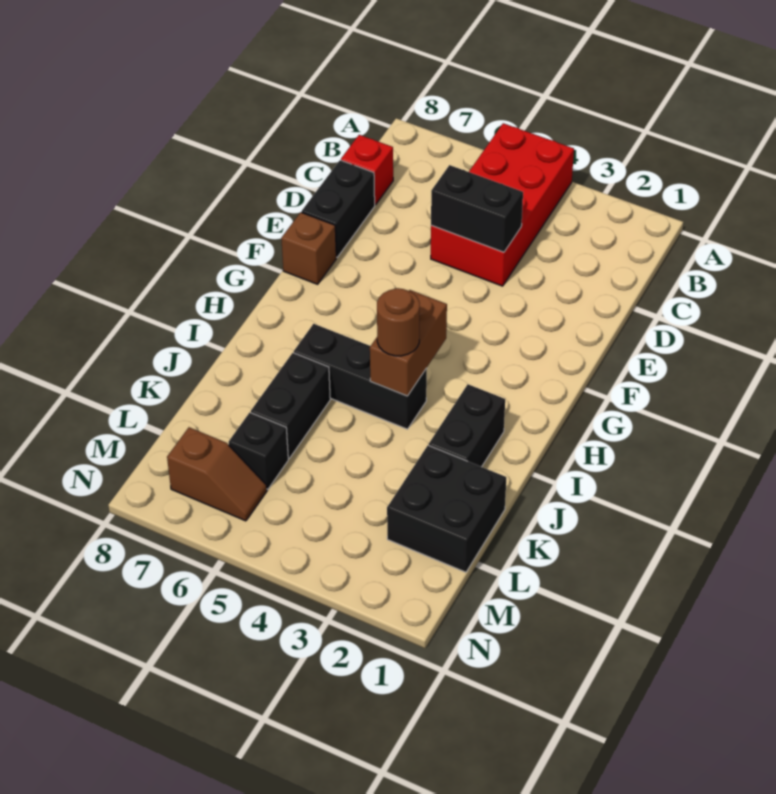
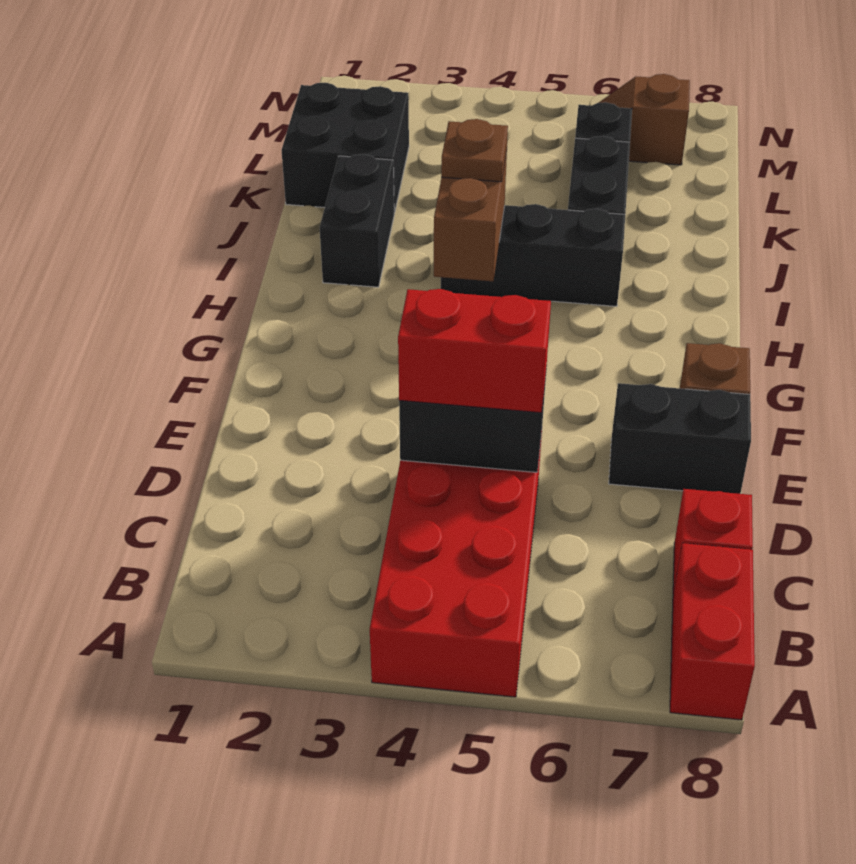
none -> red 1x2 brick [670,543,755,720]
none -> red 1x2 brick [398,289,551,413]
black 1x2 brick [302,160,375,257] -> black 1x2 brick turned to [609,383,751,494]
brown 1x1 round brick [377,288,420,356] -> brown 1x1 plate [441,119,508,182]

